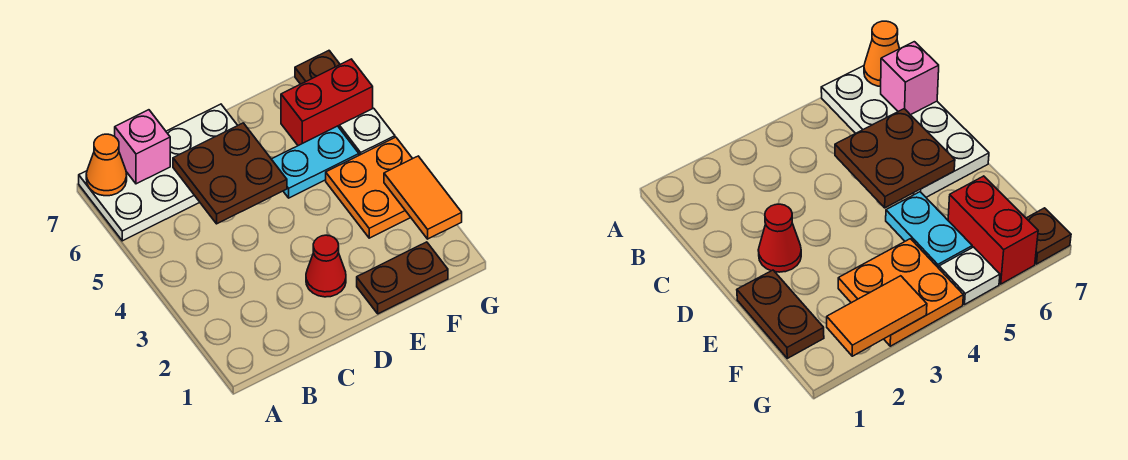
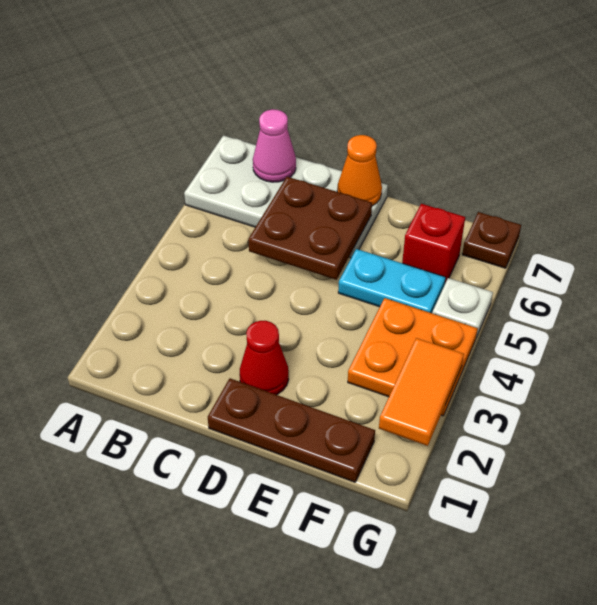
orange 1x1 cone [86,134,127,196] -> orange 1x1 cone moved to [337,135,382,206]
pink 1x1 brick [115,110,170,184] -> pink 1x1 cone [253,109,296,182]
brown 1x2 plate [357,242,448,314] -> brown 1x3 plate [208,378,375,482]
red 1x2 brick [281,59,373,146] -> red 1x1 brick [402,204,465,283]

